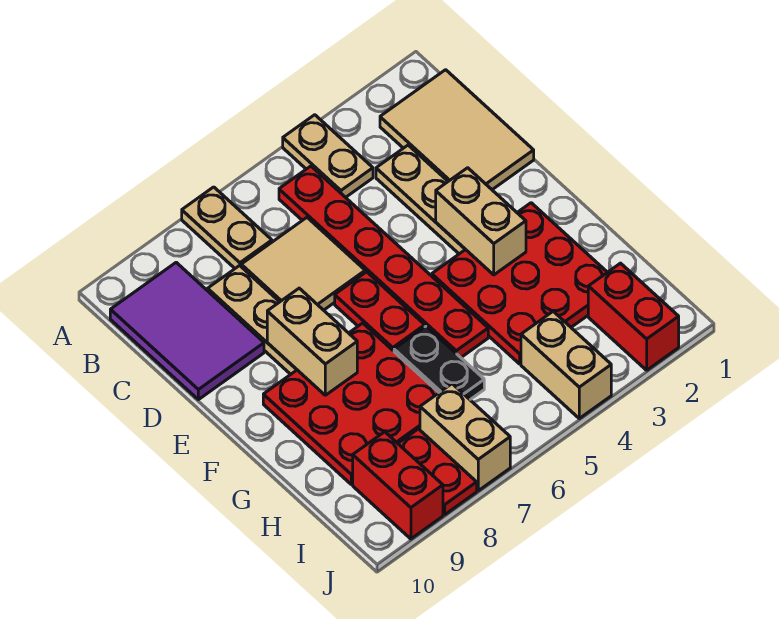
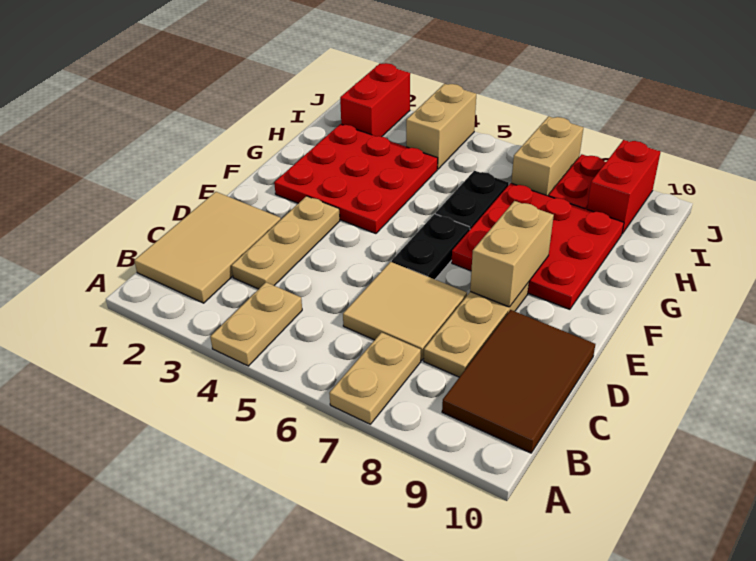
red 1x6 plate [279,166,488,357] -> none
purple 2x3 tile [110,262,264,400] -> brown 2x3 tile [442,310,595,453]
tan 1x2 brick [436,168,526,275] -> none
red 1x2 plate [335,272,425,351] -> black 1x2 plate [392,214,470,279]

